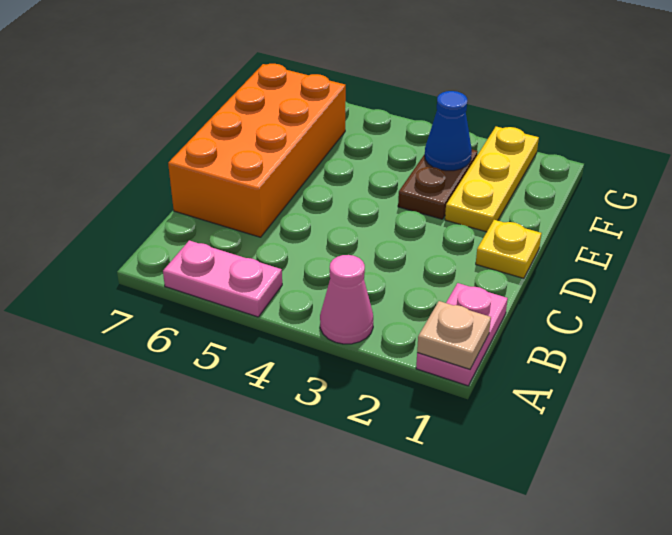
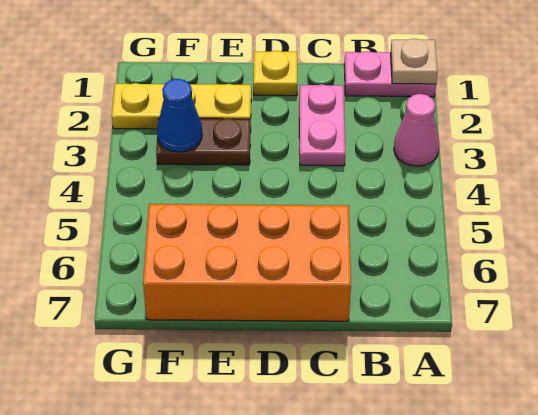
pink 1x2 plate [163,240,282,317] -> pink 1x2 plate moved to [299,84,345,166]

